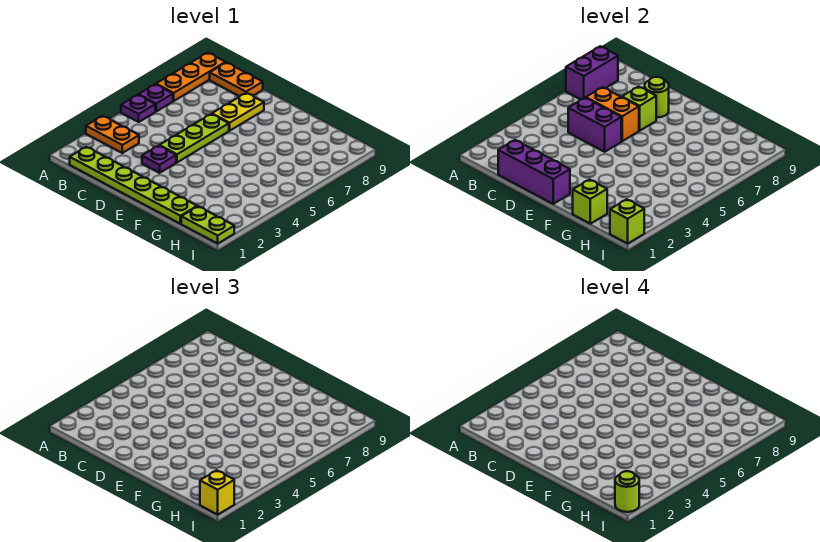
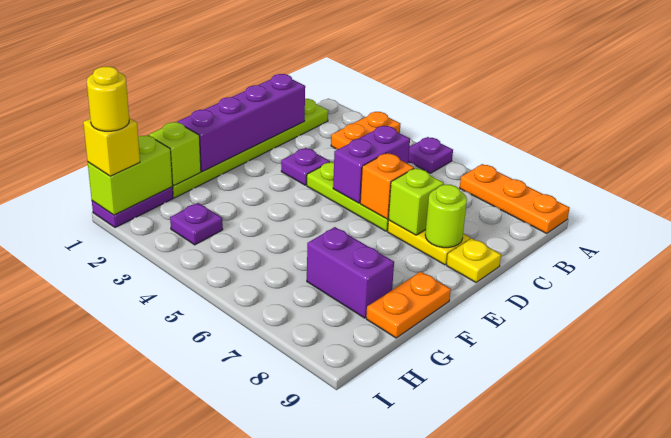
purple 1x1 plate [139,84,173,111] -> purple 1x1 plate moved to [170,203,223,245]
purple 1x2 brick [566,46,618,100] -> purple 1x2 brick moved to [307,227,394,318]
orange 1x2 plate [210,63,263,96] -> orange 1x2 plate moved to [366,272,451,338]
purple 1x3 brick [498,140,570,204] -> purple 1x4 brick [178,74,305,171]
orange 1x2 brick [586,87,639,141] -> orange 1x1 brick [360,153,414,219]
none -> yellow 1x1 plate [447,238,501,282]
lime 1x2 plate [181,206,234,243] -> purple 1x2 plate [92,187,173,228]
lime 1x1 brick [610,199,644,243] -> lime 1x2 brick [88,135,172,215]
lime 1x1 round brick [615,471,639,512] -> yellow 1x1 round brick [87,67,129,131]

